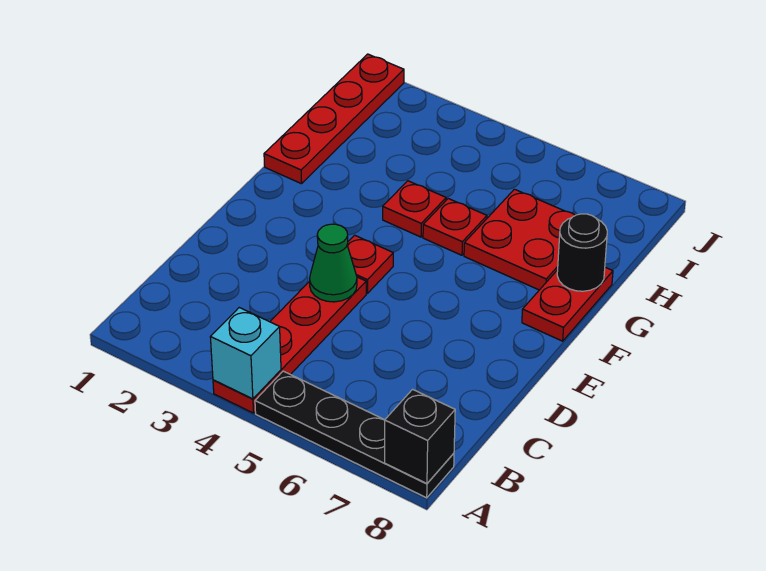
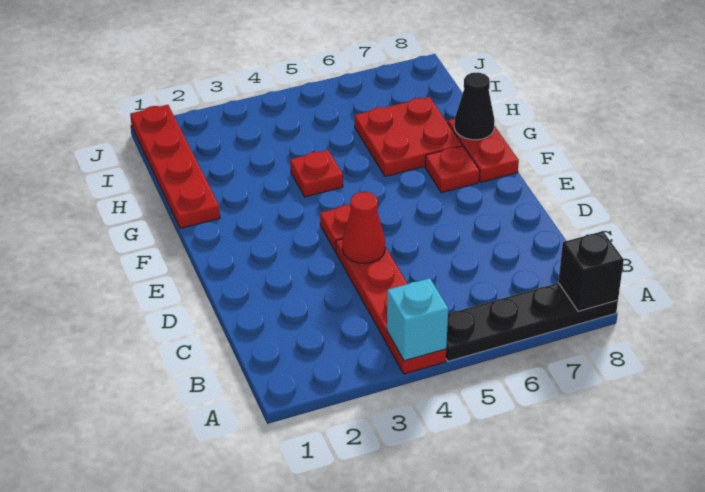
green 1x1 cone [310,224,357,302] -> red 1x1 cone [342,192,385,263]
red 1x1 plate [423,199,487,255] -> red 1x1 plate moved to [425,146,479,193]
black 1x1 round brick [557,214,607,291] -> black 1x1 cone [454,73,495,140]

